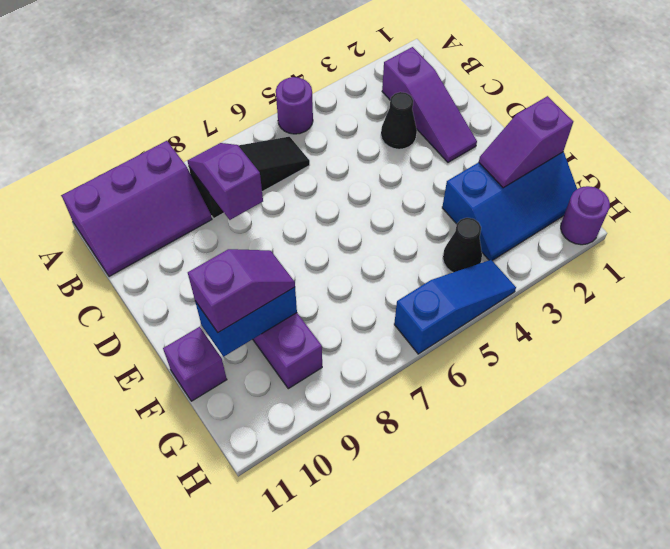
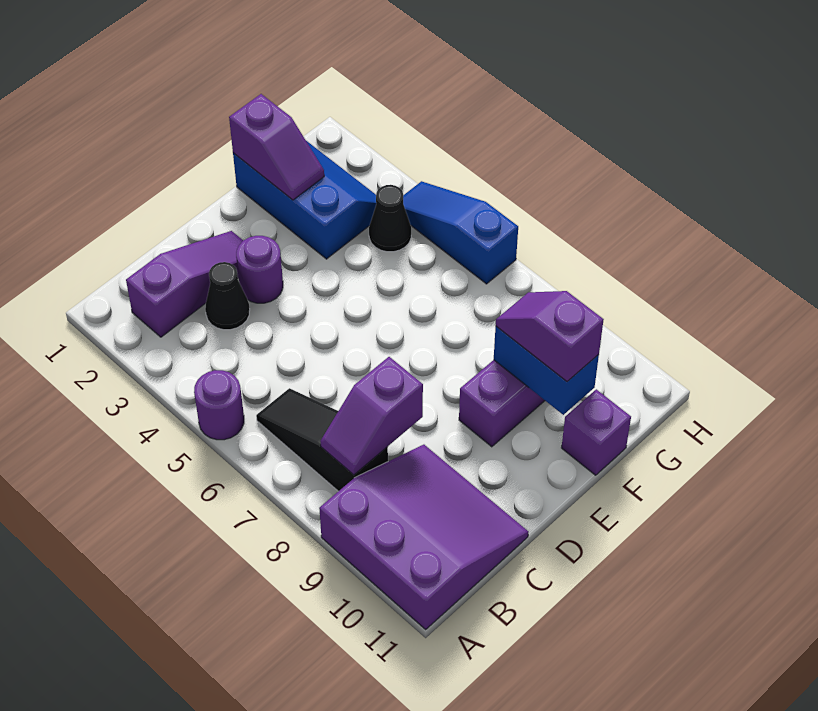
purple 2x3 slope [62,141,212,277] -> purple 3x3 slope [319,445,528,629]
purple 1x1 round brick [561,186,610,245] -> purple 1x1 round brick moved to [236,236,283,303]

